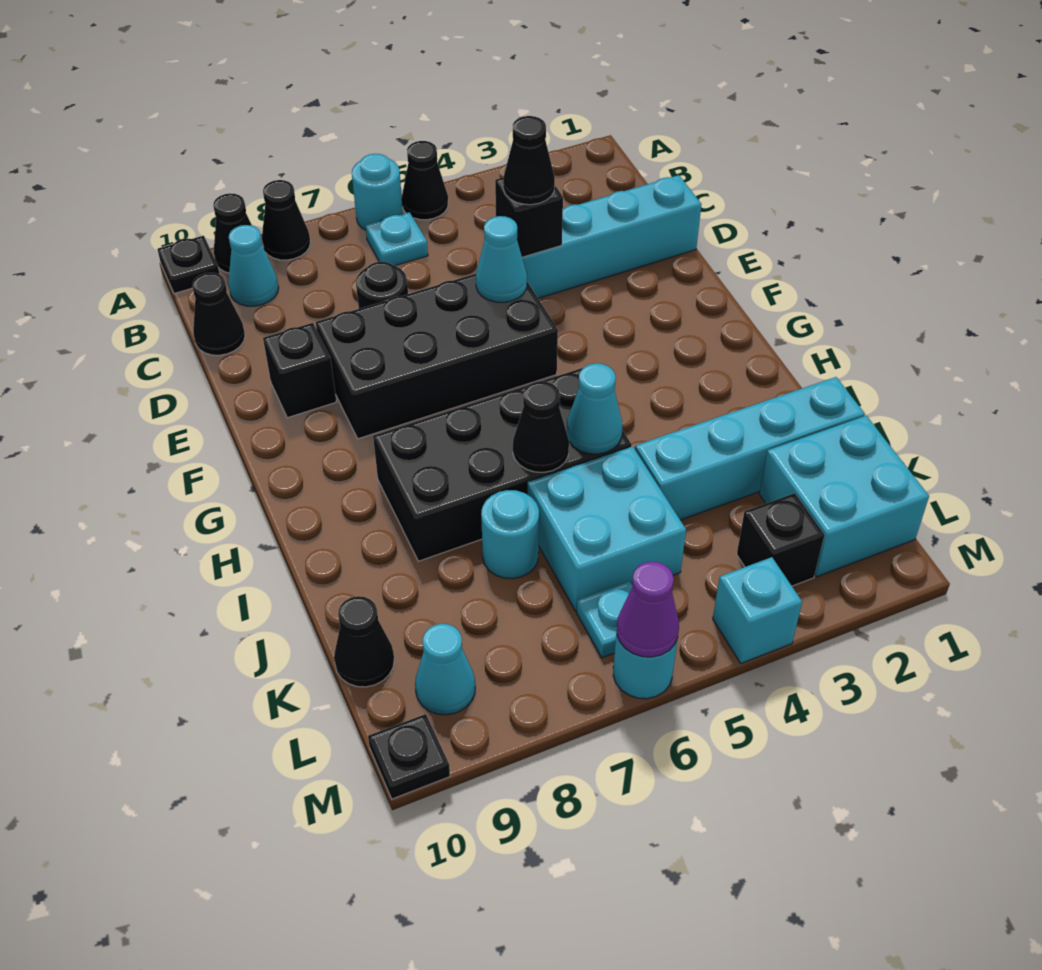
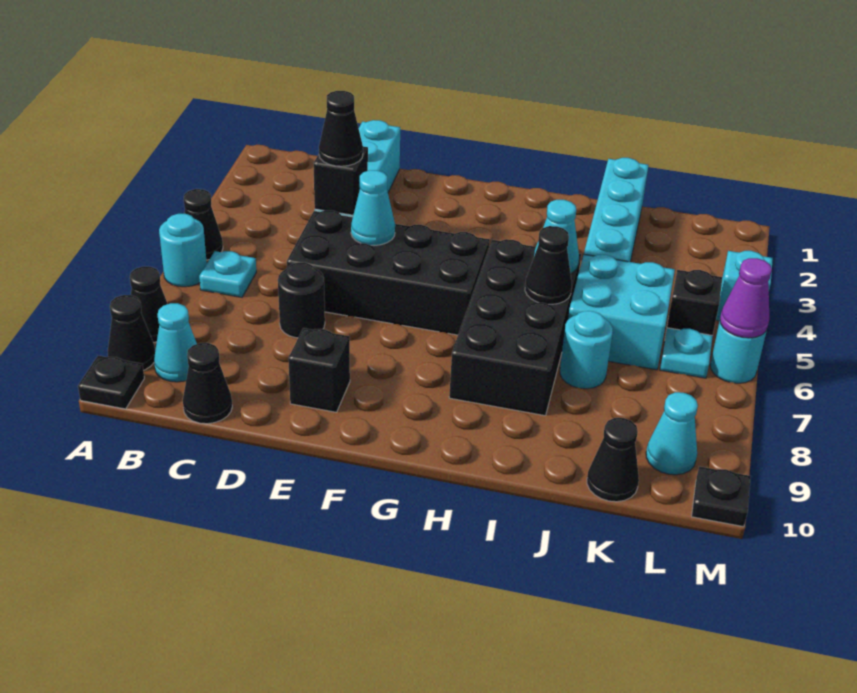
black 2x4 brick [316,274,558,439] -> black 2x4 brick turned to [287,210,490,335]
cyan 2x2 brick [759,416,929,577] -> none
black 1x1 brick [737,493,824,586] -> black 1x1 brick moved to [666,270,723,335]

